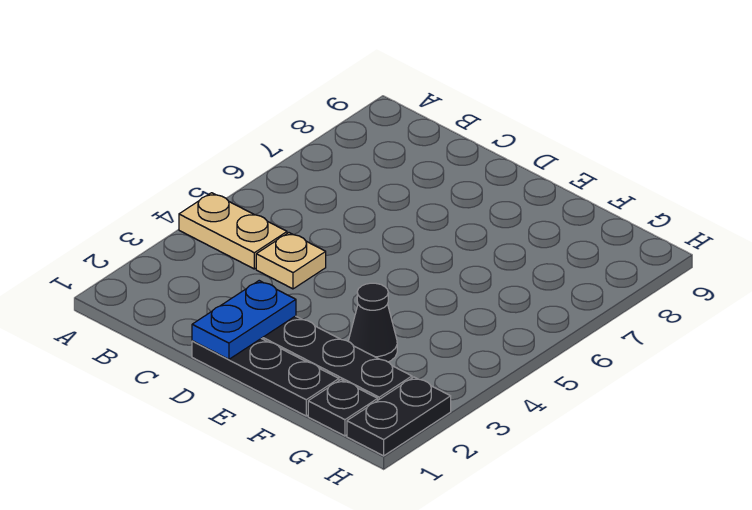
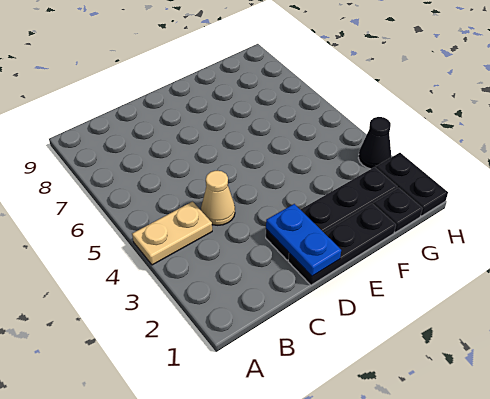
tan 1x1 plate [256,233,326,289] -> tan 1x1 cone [201,171,235,225]
black 1x1 cone [348,283,397,362] -> black 1x1 cone moved to [359,117,391,169]

